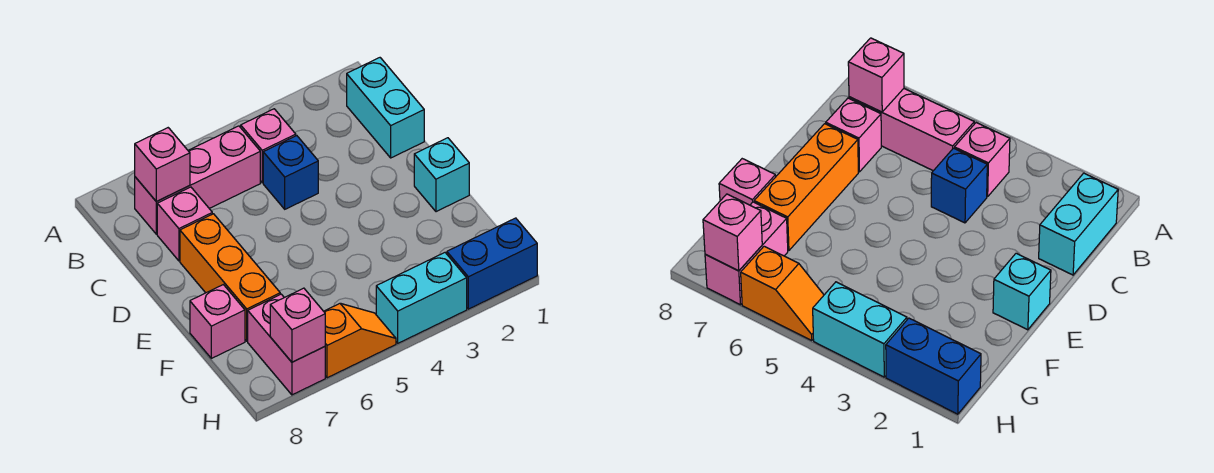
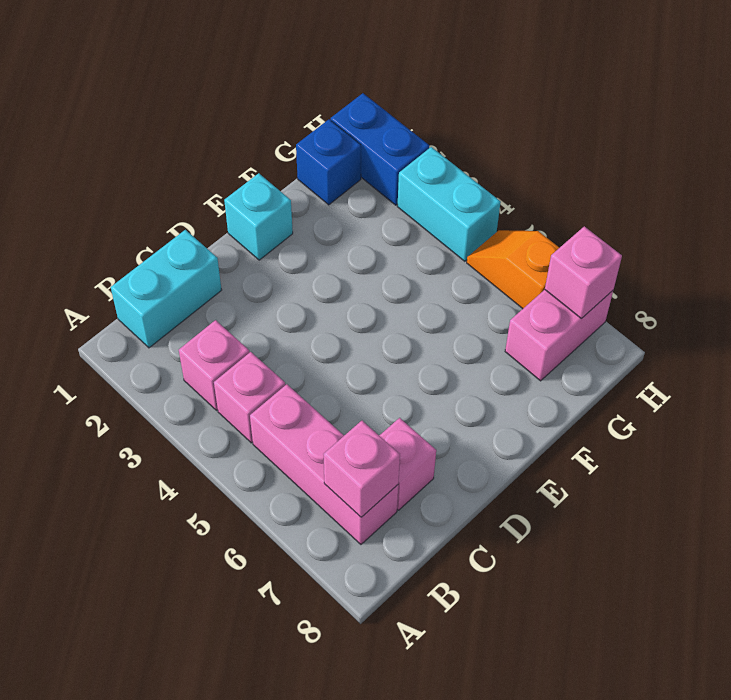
blue 1x1 brick [263,136,318,209] -> blue 1x1 brick moved to [296,120,361,205]
orange 1x3 brick [180,214,280,341] -> none
pink 1x1 brick [190,285,245,358] -> pink 1x1 brick moved to [179,320,249,410]

